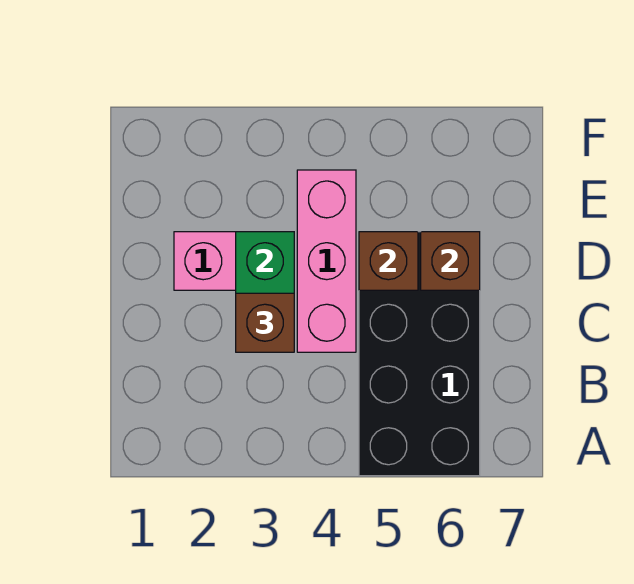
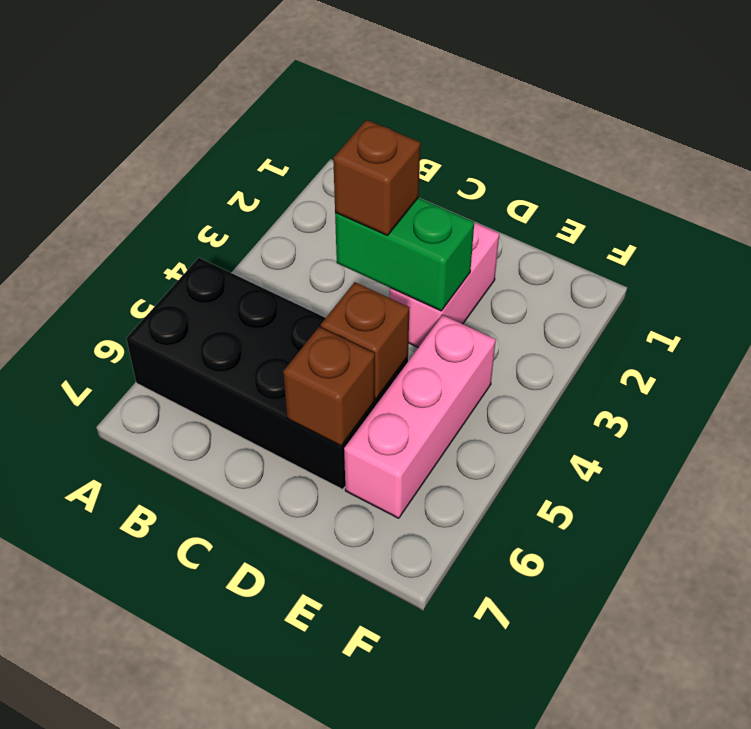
pink 1x3 brick [297,170,356,352] -> pink 1x3 brick turned to [344,315,496,518]

